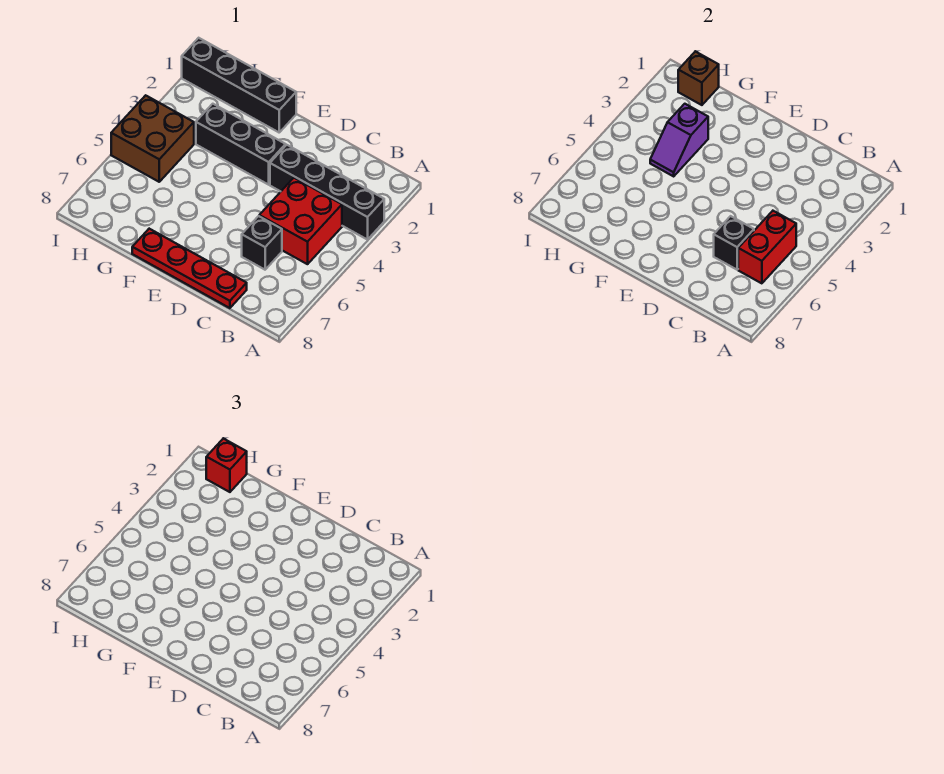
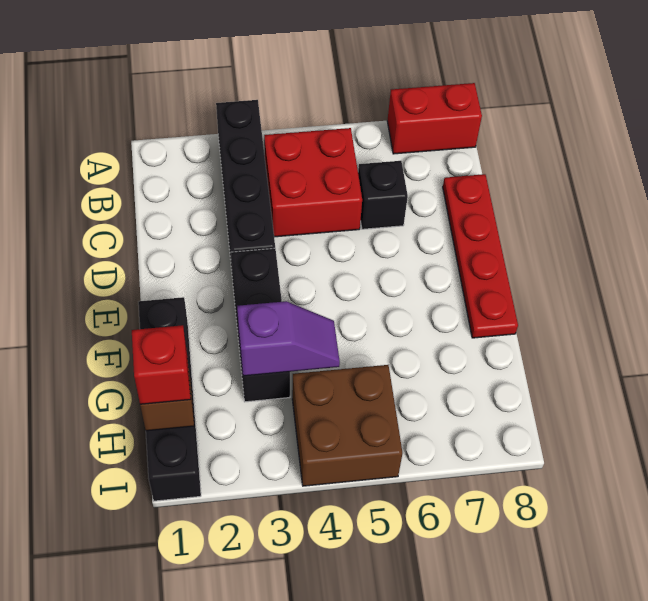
red 1x2 brick [738,211,796,283] -> red 1x2 brick moved to [387,83,482,154]
black 1x1 brick [714,216,754,270] -> none

